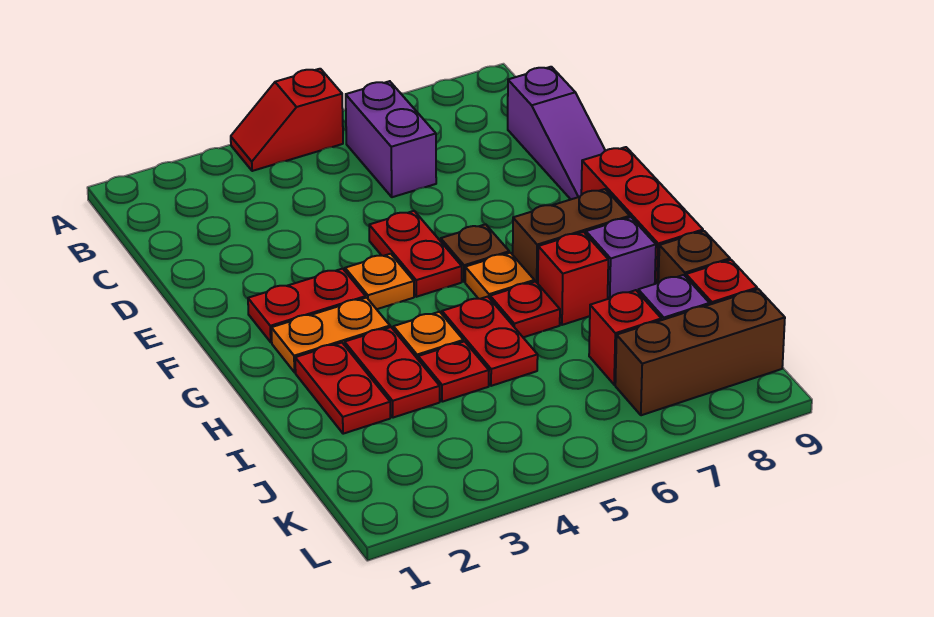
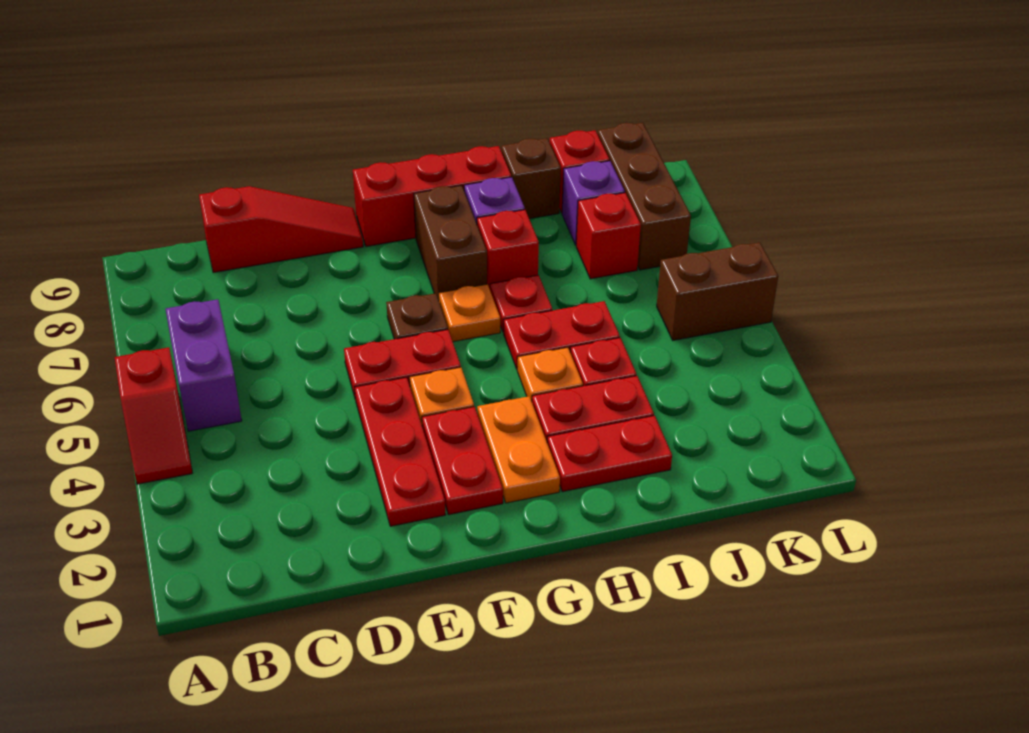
purple 1x2 brick [346,81,436,197] -> purple 1x2 brick turned to [165,299,242,431]
purple 1x3 slope [508,67,605,199] -> red 1x3 slope [199,186,363,273]
none -> red 1x3 plate [355,377,446,526]
none -> brown 1x2 brick [657,242,778,340]

